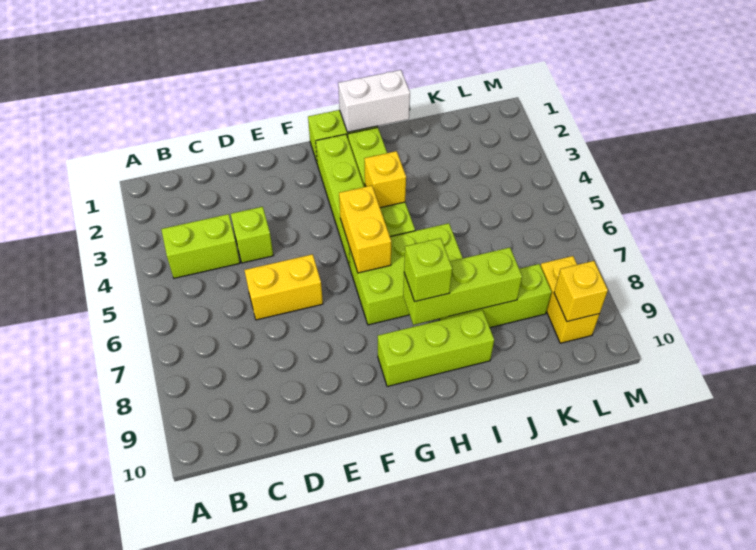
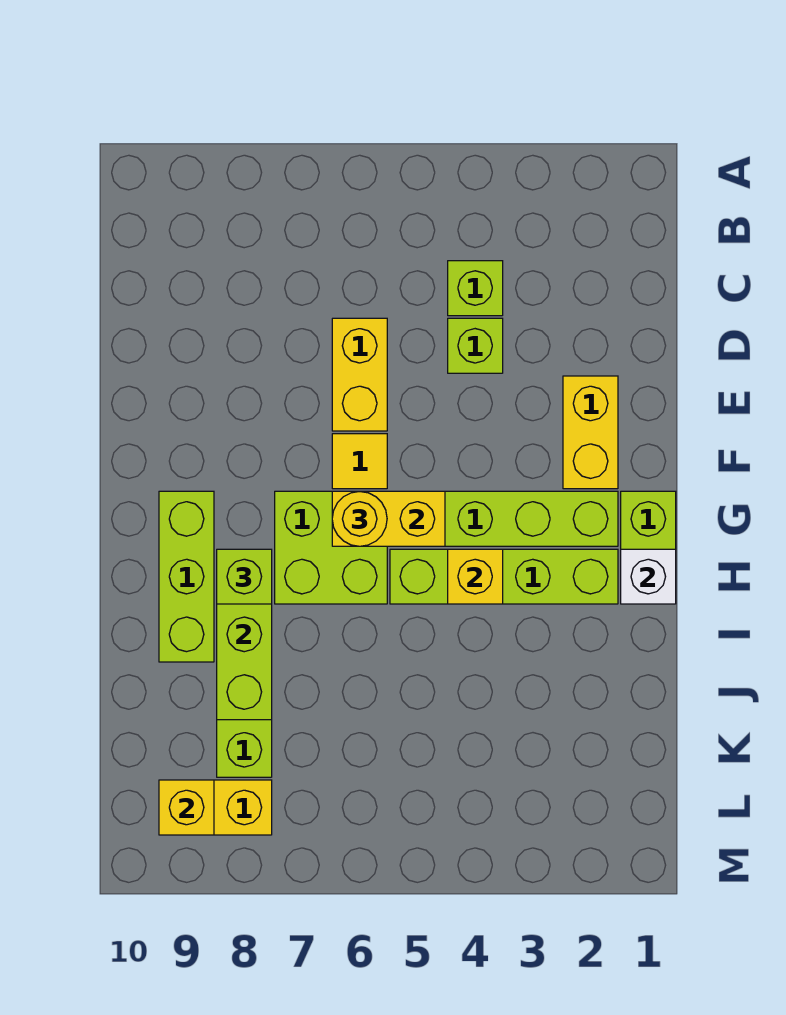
lime 1x2 brick [161,214,240,278] -> lime 1x1 brick [448,261,503,316]
none -> yellow 1x2 brick [563,376,618,489]
none -> yellow 1x1 tile [332,434,387,489]
lime 2x3 brick [349,223,463,325] -> lime 2x2 brick [275,491,387,604]
none -> yellow 1x1 round brick [332,491,387,546]
white 1x2 brick [338,70,410,132] -> white 1x1 brick [621,549,676,604]

